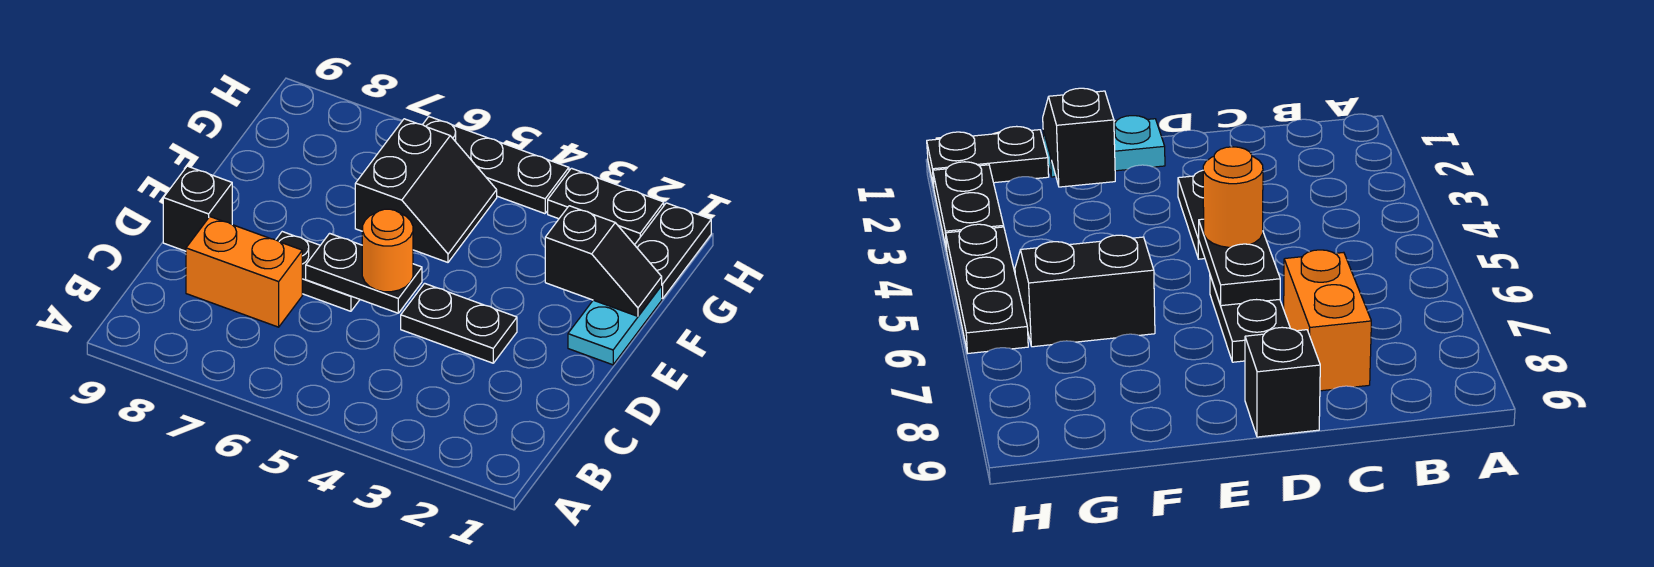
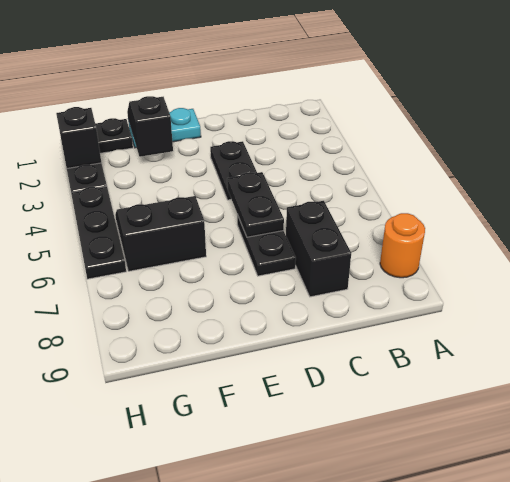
orange 1x2 brick [186,217,302,327] -> black 1x2 brick [286,201,351,297]
orange 1x1 round brick [362,209,413,292] -> orange 1x1 round brick moved to [380,213,425,278]
black 1x1 brick [163,166,232,251] -> black 1x1 brick moved to [56,107,101,168]

